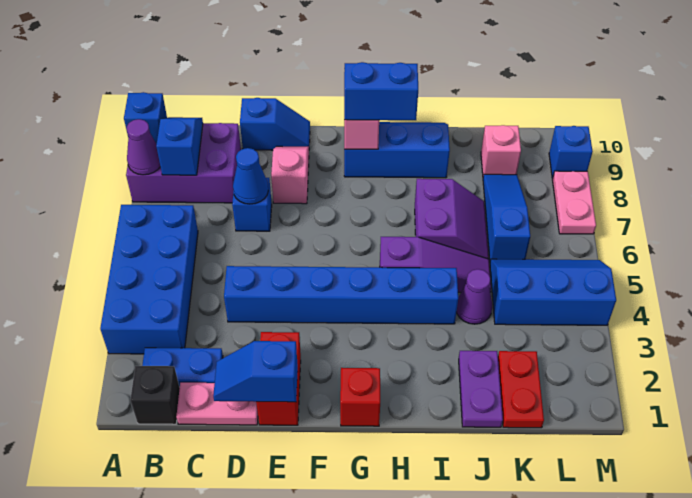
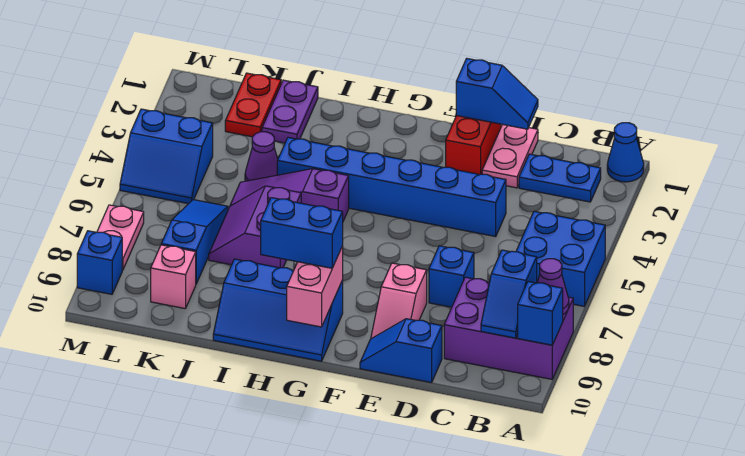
blue 2x4 brick [100,205,198,354] -> blue 2x2 brick [516,211,605,306]
black 1x1 brick [130,366,180,424] -> none
pink 1x2 plate [176,383,258,425] -> pink 1x2 plate turned to [482,124,538,188]
blue 1x1 cone [233,148,268,204] -> blue 1x1 cone moved to [607,123,644,182]
red 1x1 brick [340,368,380,426] -> none
blue 2x3 slope [490,259,616,325] -> blue 2x2 slope [120,109,213,204]
blue 1x3 slope [483,174,530,260] -> blue 1x3 slope turned to [161,200,228,284]

